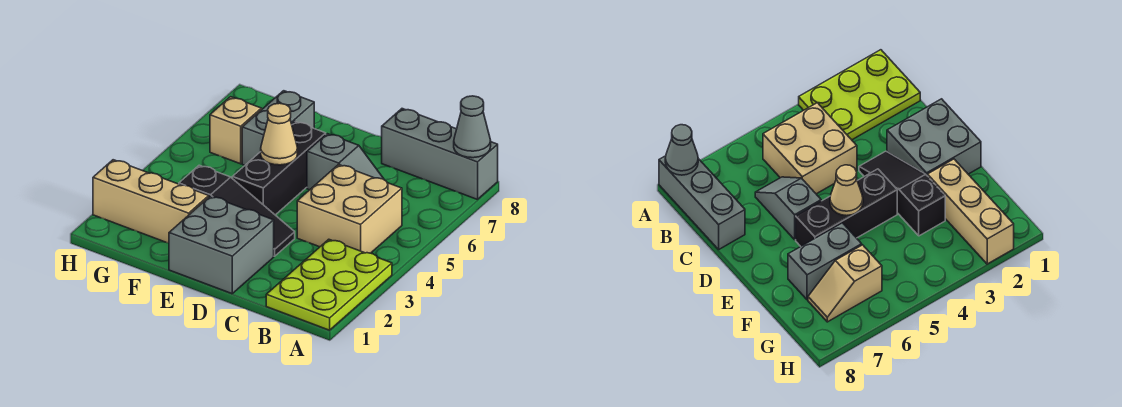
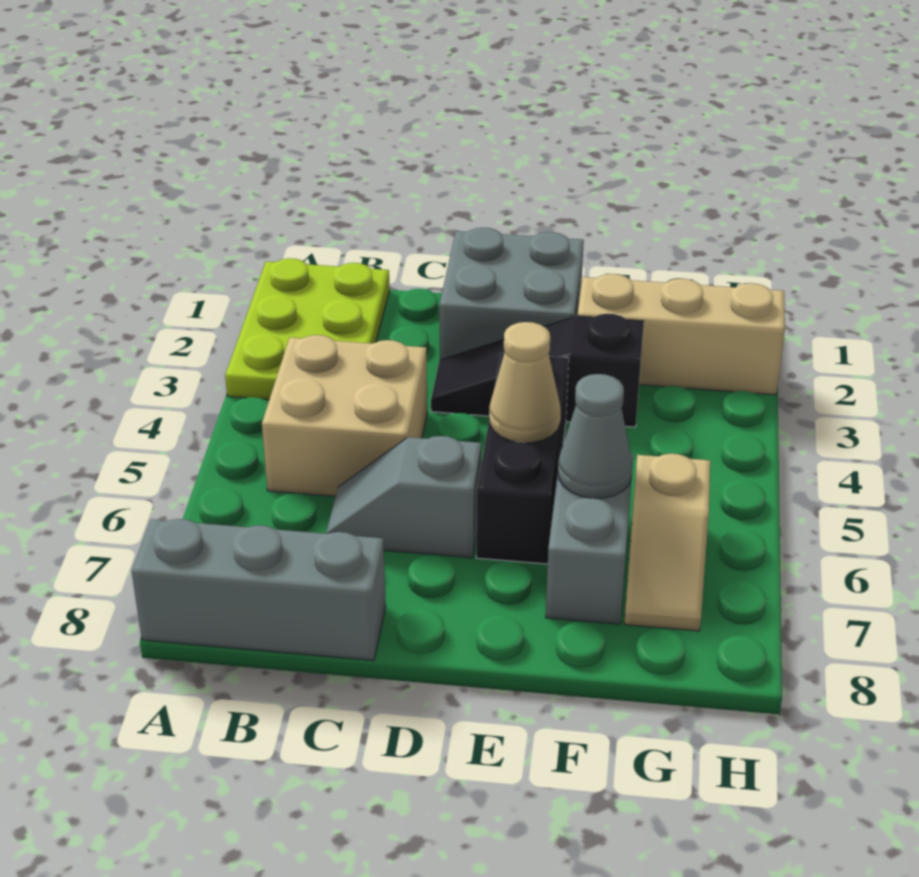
grey 1x1 cone [454,96,491,158] -> grey 1x1 cone moved to [558,374,633,498]

